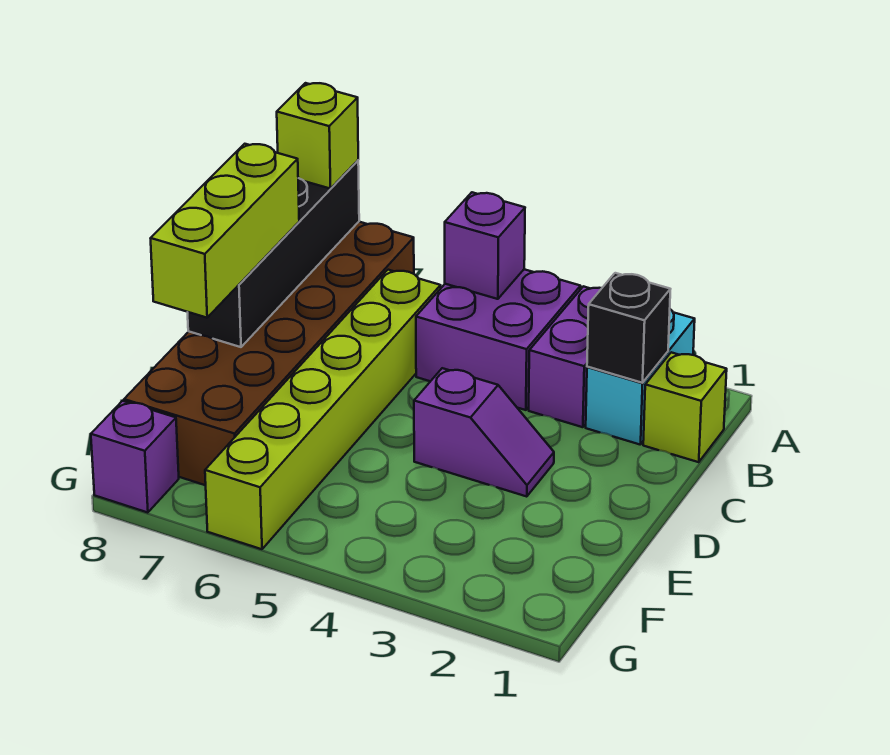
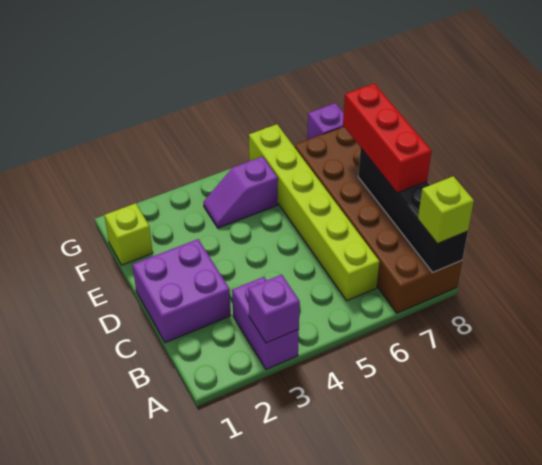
cyan 1x2 brick [586,309,695,445] -> none
purple 2x2 brick [416,269,581,410] -> purple 2x2 brick moved to [133,239,231,343]
purple 1x1 brick [445,192,525,299] -> purple 1x1 brick moved to [248,274,300,343]
lime 1x1 brick [643,352,727,462] -> lime 1x1 brick moved to [104,203,153,265]
black 1x1 brick [587,273,670,383] -> none
lime 1x3 brick [151,144,299,318] -> red 1x3 brick [343,84,432,193]
purple 1x2 slope [414,368,554,497] -> purple 1x2 slope moved to [203,157,278,228]

